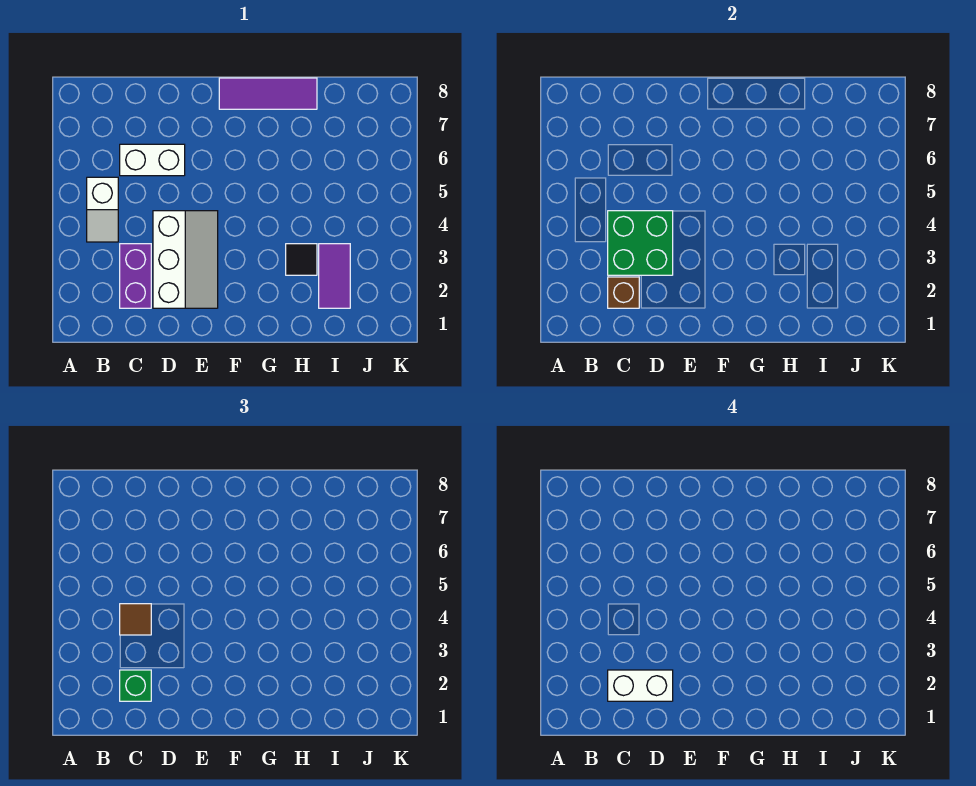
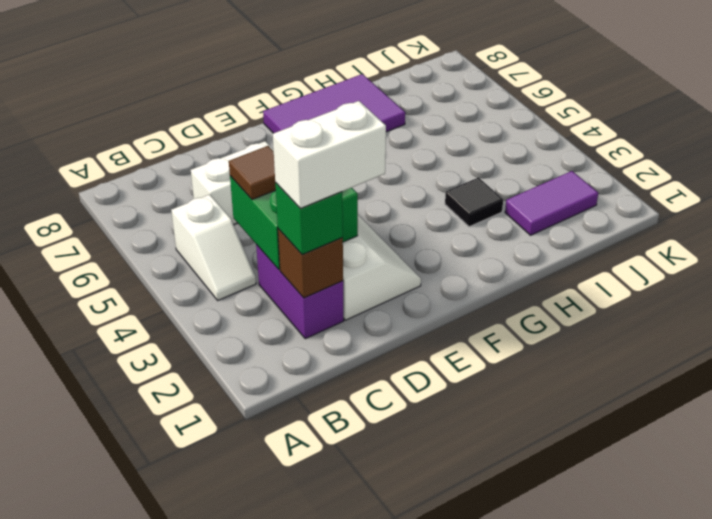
purple 1x3 tile [219,78,317,109] -> purple 2x3 tile [263,74,405,133]
purple 1x2 tile [319,244,350,308] -> purple 1x2 tile turned to [505,171,598,235]

